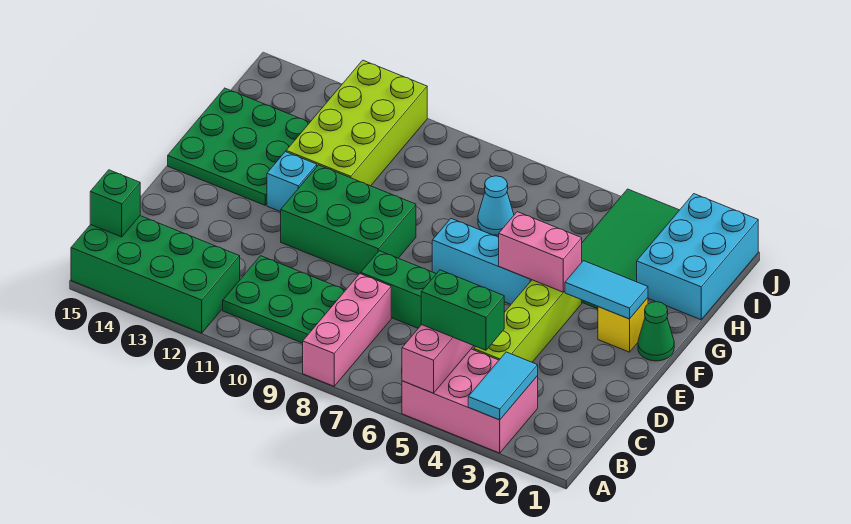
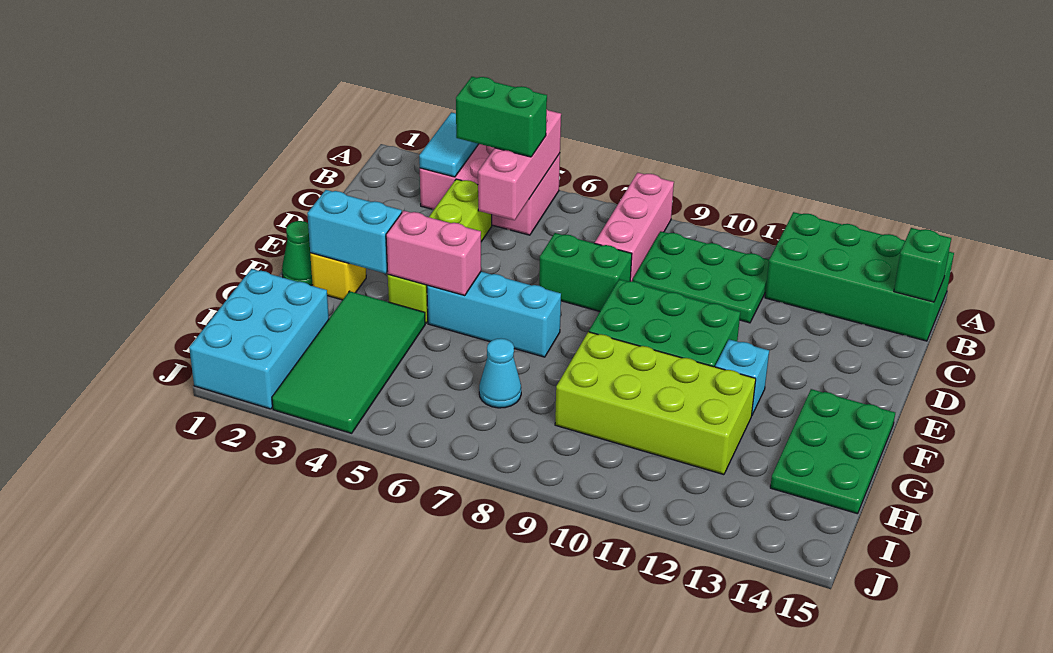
cyan 1x2 tile [565,261,648,319] -> cyan 1x2 brick [307,190,402,273]
green 3x3 plate [168,88,310,205] -> green 2x3 plate [770,389,895,514]
lime 2x4 brick [286,60,427,186] -> lime 2x4 brick turned to [555,332,756,475]

